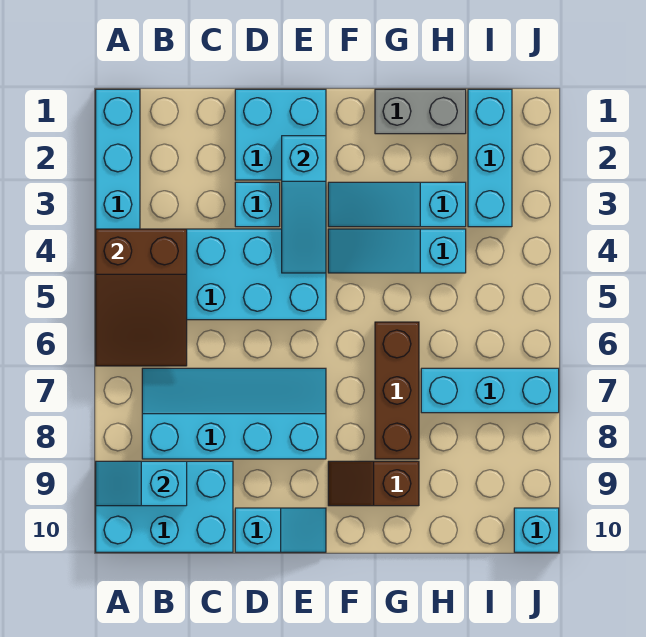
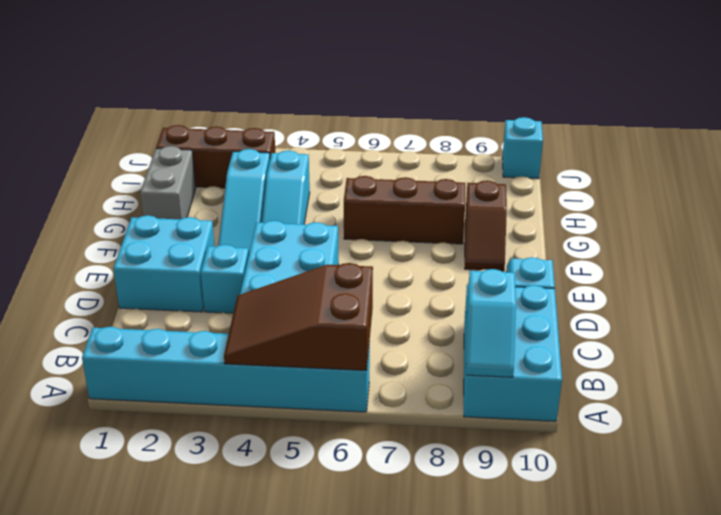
brown 2x3 slope [96,229,187,366] -> brown 2x3 slope turned to [224,263,373,370]
cyan 2x4 slope [142,368,326,459] -> none
cyan 1x3 slope [282,136,326,273] -> none
cyan 1x3 brick [421,368,559,413] -> none
cyan 1x3 brick [468,89,512,227] -> brown 1x3 brick [156,125,275,188]

